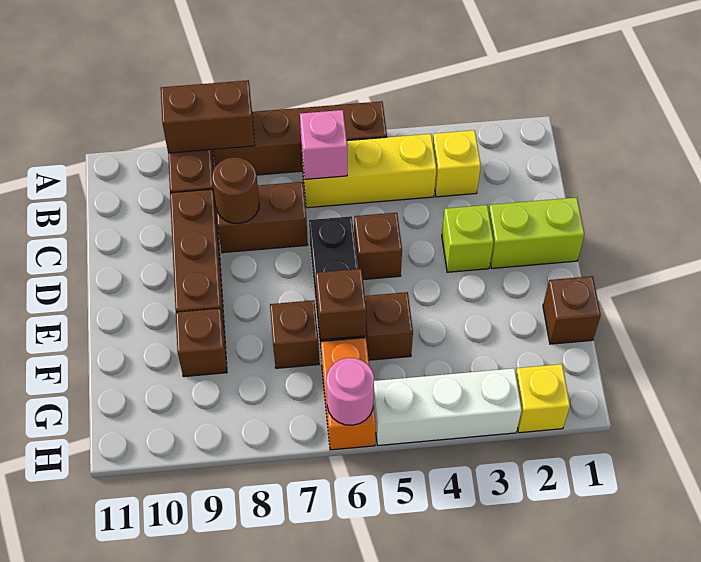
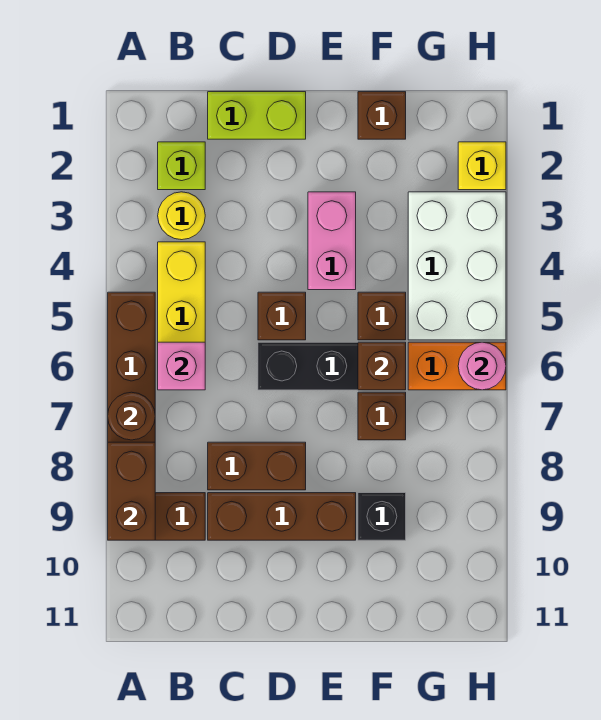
yellow 1x1 brick [433,130,481,197] -> yellow 1x1 round brick [158,192,205,240]
brown 1x2 brick [216,182,308,253] -> brown 1x2 brick turned to [208,442,306,490]
brown 1x1 round brick [212,157,259,224] -> brown 1x1 round brick moved to [108,392,155,440]
lime 1x2 brick [489,197,584,268] -> lime 1x2 brick turned to [208,92,306,139]
lime 1x1 brick [442,205,494,272] -> lime 1x1 brick moved to [158,142,205,190]
none -> pink 1x2 brick [308,192,356,290]
brown 1x1 brick [176,308,227,377] -> black 1x1 brick [358,493,406,540]
white 1x3 brick [373,368,522,446] -> white 2x3 brick [408,192,506,340]

